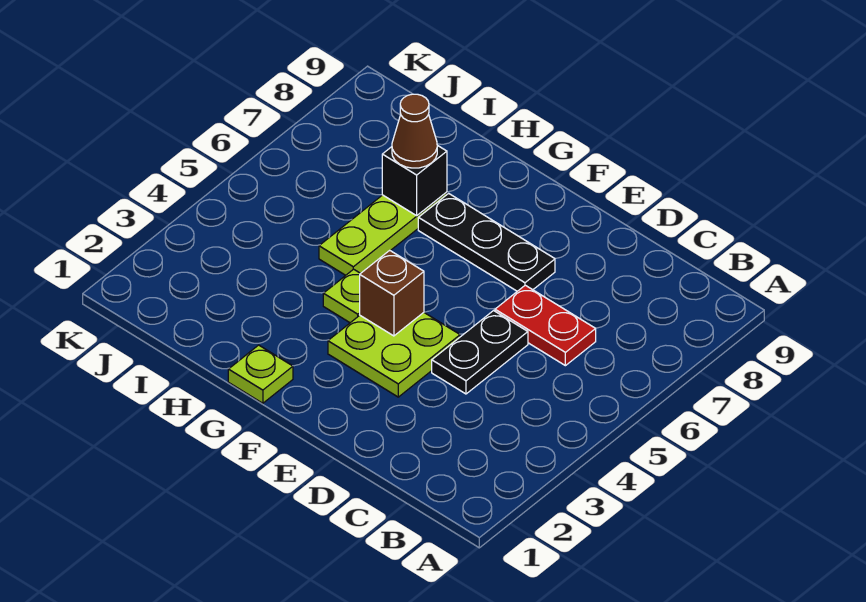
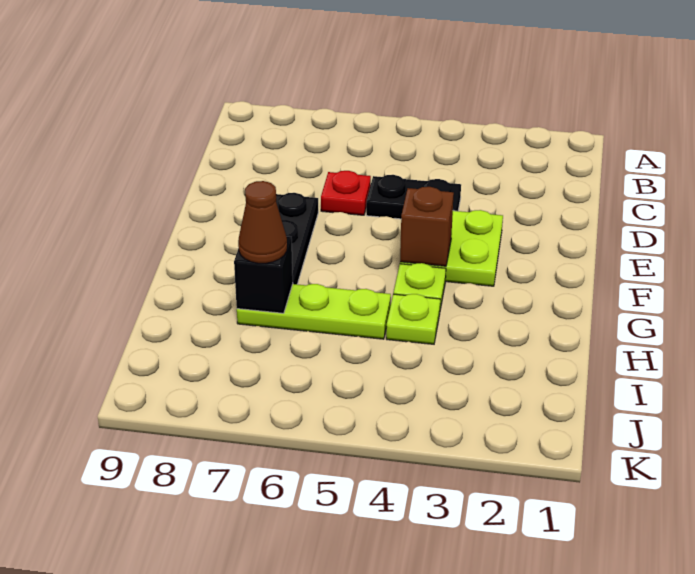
red 1x2 plate [495,285,596,366] -> red 1x1 plate [321,171,371,215]
lime 1x1 plate [228,345,293,403] -> lime 1x1 plate moved to [386,294,440,344]

